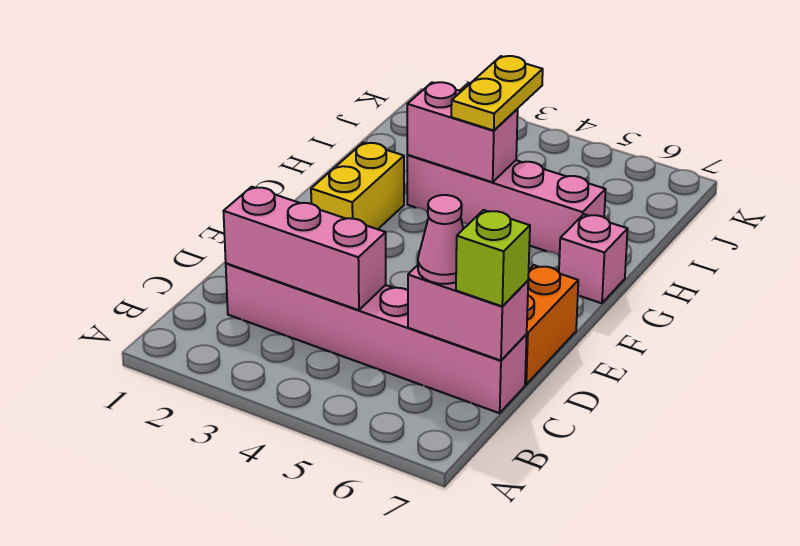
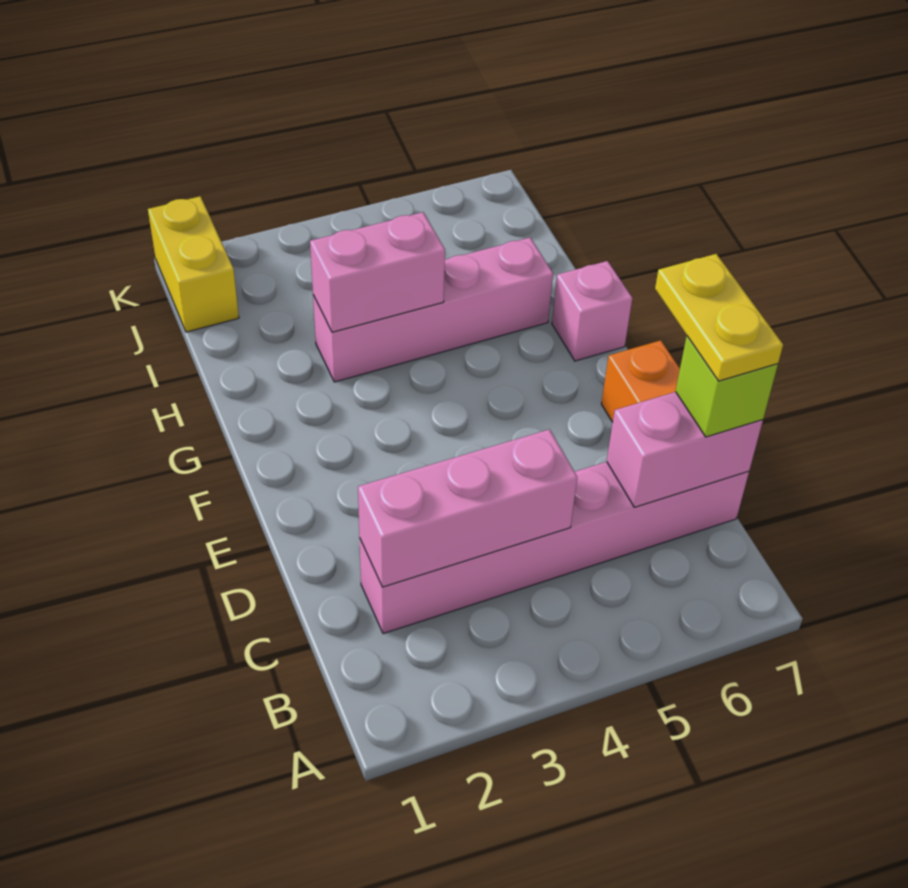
pink 1x1 cone [418,195,463,284] -> none
yellow 1x2 brick [311,142,404,229] -> yellow 1x2 brick moved to [148,196,239,332]
yellow 1x2 plate [451,56,543,130] -> yellow 1x2 plate moved to [655,254,783,381]

